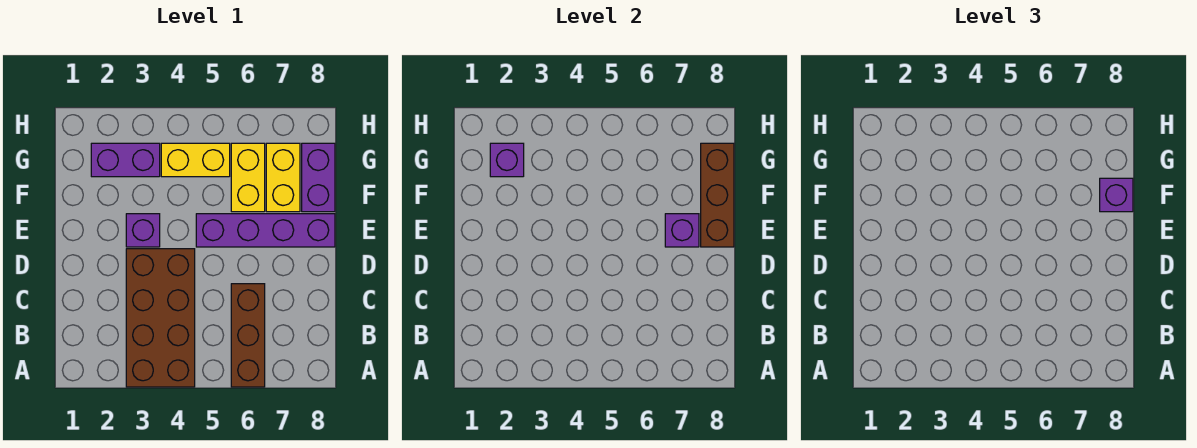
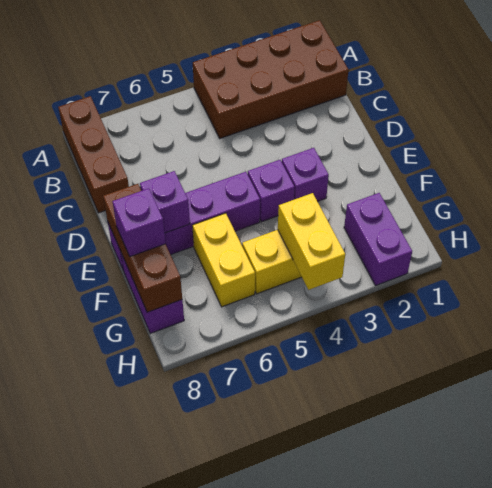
brown 2x4 brick [126,249,195,387] -> brown 2x4 brick turned to [193,20,349,138]
brown 1x3 brick [231,284,265,387] -> brown 1x3 brick moved to [58,96,129,213]
yellow 1x2 brick [266,143,300,212] -> yellow 1x2 brick moved to [278,193,345,290]
purple 1x2 brick [91,143,160,177] -> purple 1x2 brick turned to [344,193,412,286]
purple 1x1 brick [490,143,524,177] -> purple 1x1 brick moved to [248,160,295,222]

